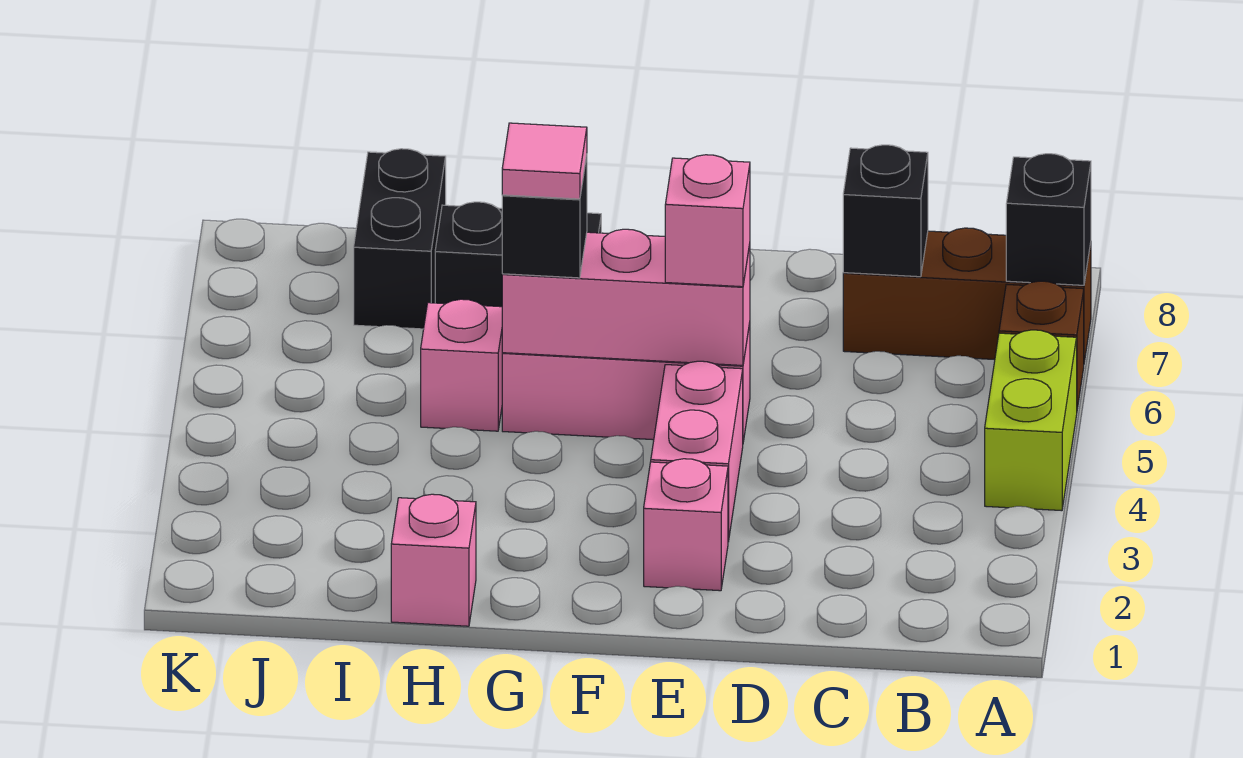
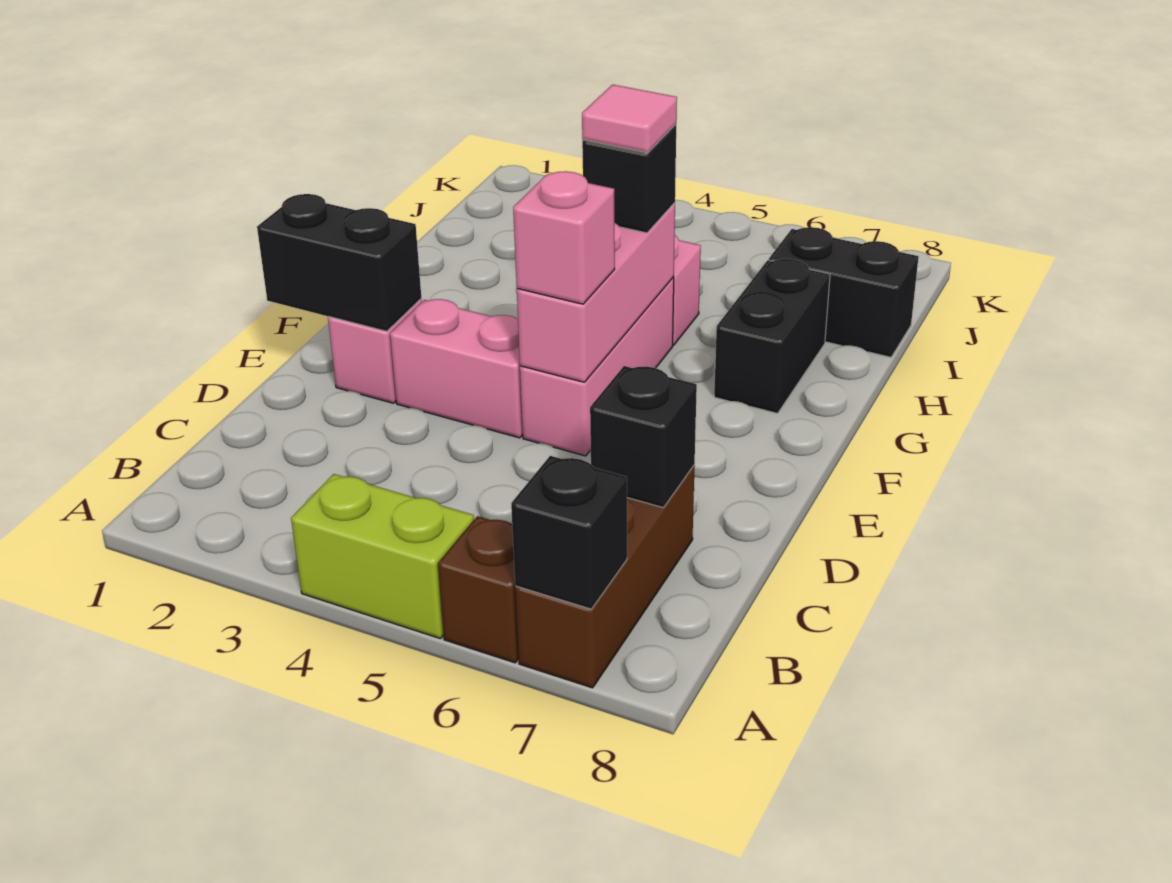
none -> black 1x2 brick [257,194,421,331]
pink 1x1 brick [391,494,476,626] -> none

